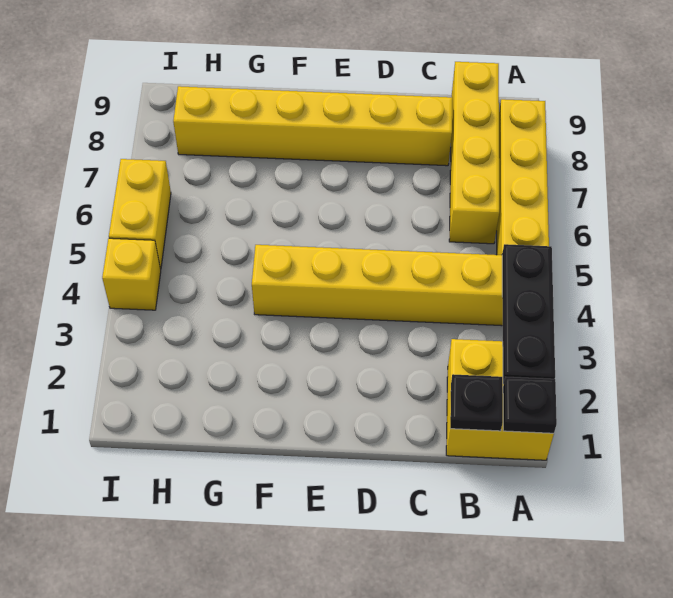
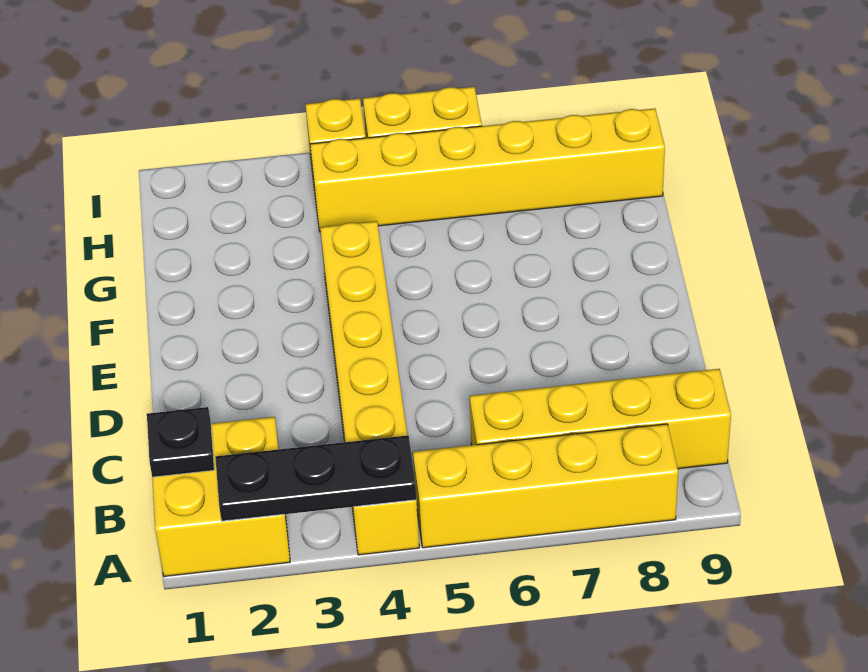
black 1x1 plate [503,377,557,433] -> none
yellow 1x6 brick [173,86,452,166] -> yellow 1x6 brick turned to [310,108,665,232]

